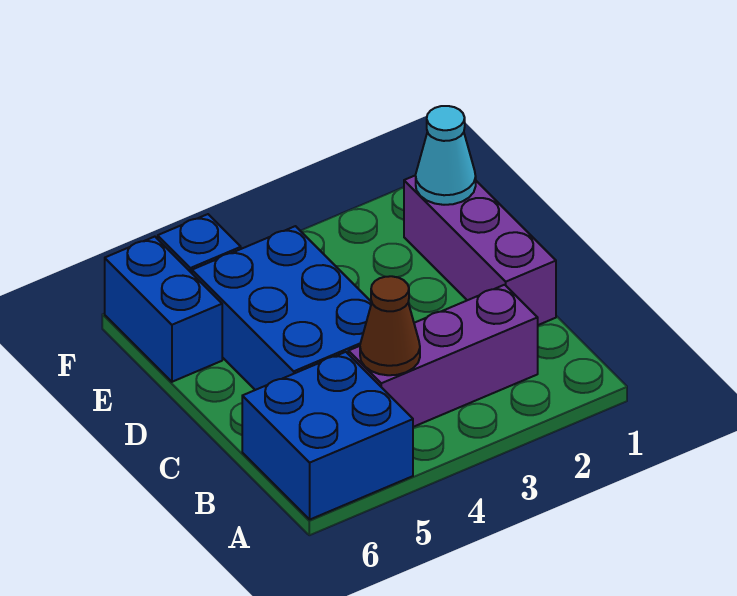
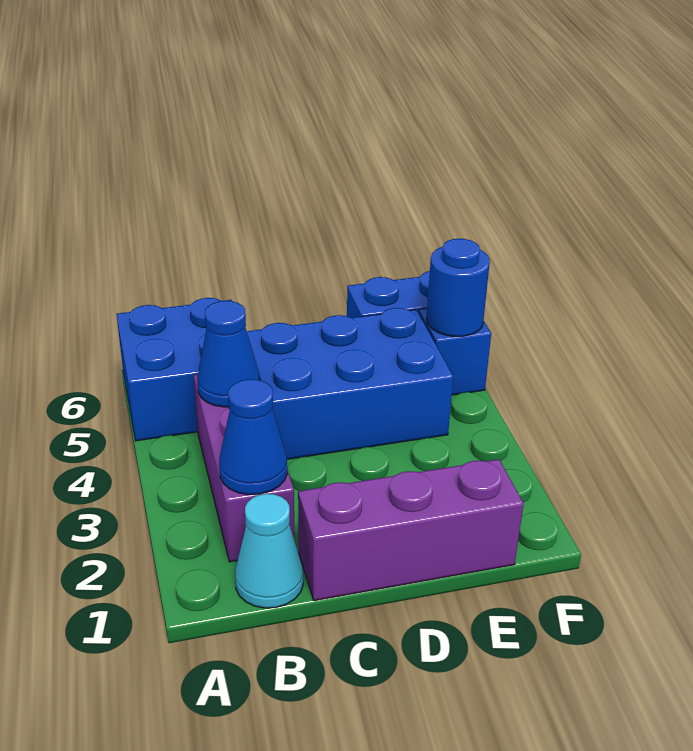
none -> blue 1x1 cone [219,379,287,495]
brown 1x1 cone [360,276,420,375] -> blue 1x1 cone [197,301,259,407]
cyan 1x1 cone [416,106,476,205] -> cyan 1x1 cone moved to [235,494,303,608]
none -> blue 1x1 round brick [426,239,490,336]

